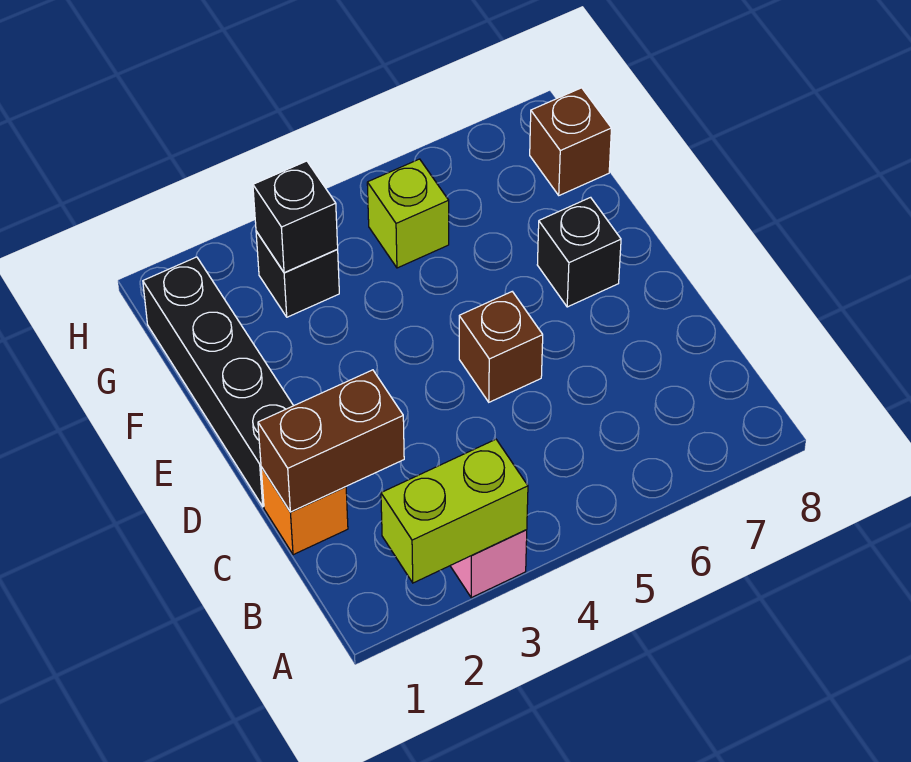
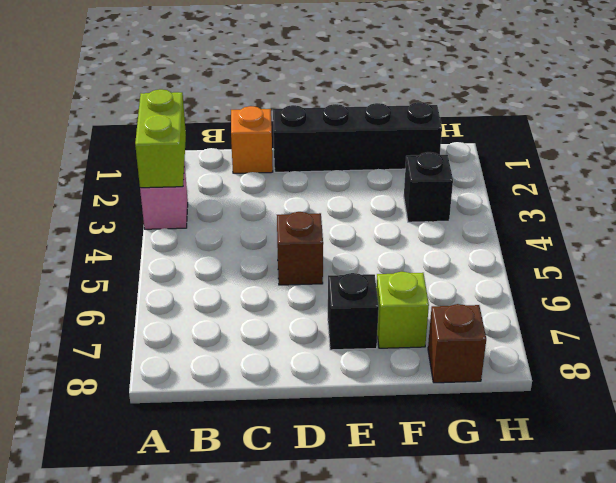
brown 1x2 brick [258,370,404,512] -> none
black 1x1 brick [253,161,338,273] -> none
lime 1x1 brick [367,159,449,268] -> lime 1x1 brick moved to [376,272,429,348]

